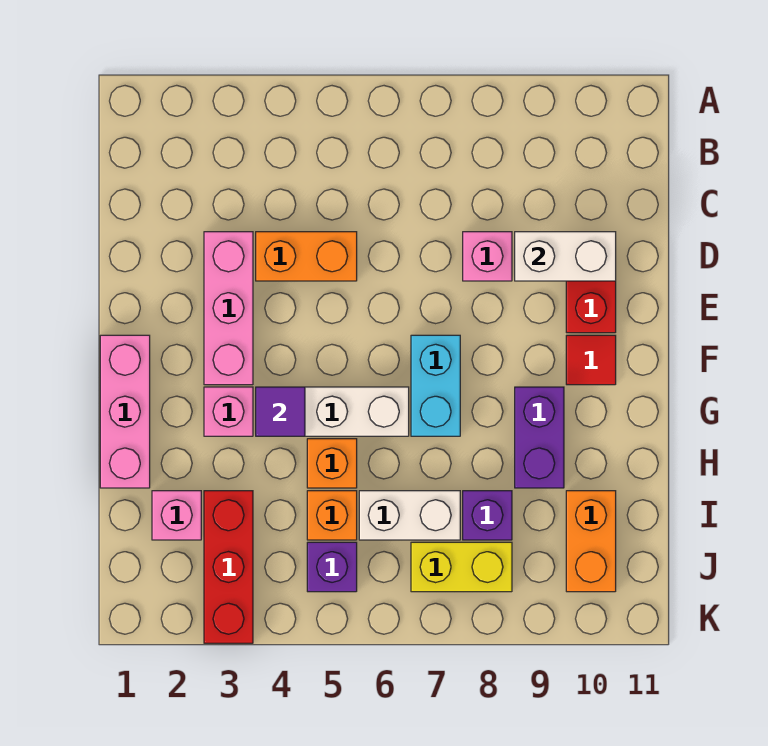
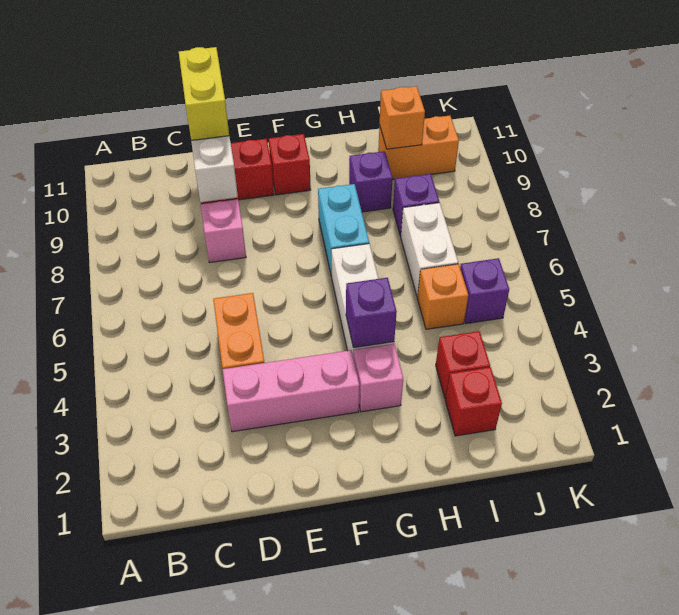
pink 1x3 brick [100,335,150,488] -> none
cyan 1x2 brick [411,335,460,436] -> cyan 1x2 brick turned to [318,184,369,277]
red 1x1 tile [566,335,616,385] -> red 1x1 brick [269,134,311,195]
purple 1x1 tile [256,387,305,436] -> purple 1x1 brick [346,278,397,348]
purple 1x2 brick [515,387,564,488] -> purple 1x1 brick [349,151,393,212]
orange 1x1 brick [307,439,357,488] -> orange 1x1 brick moved to [380,86,425,149]
pink 1x1 brick [152,491,201,540] -> red 1x1 brick [445,367,502,436]
red 1x3 brick [204,491,253,643] -> red 1x1 brick [436,331,490,399]
yellow 1x2 brick [411,542,512,592] -> yellow 1x2 brick moved to [179,47,229,140]

